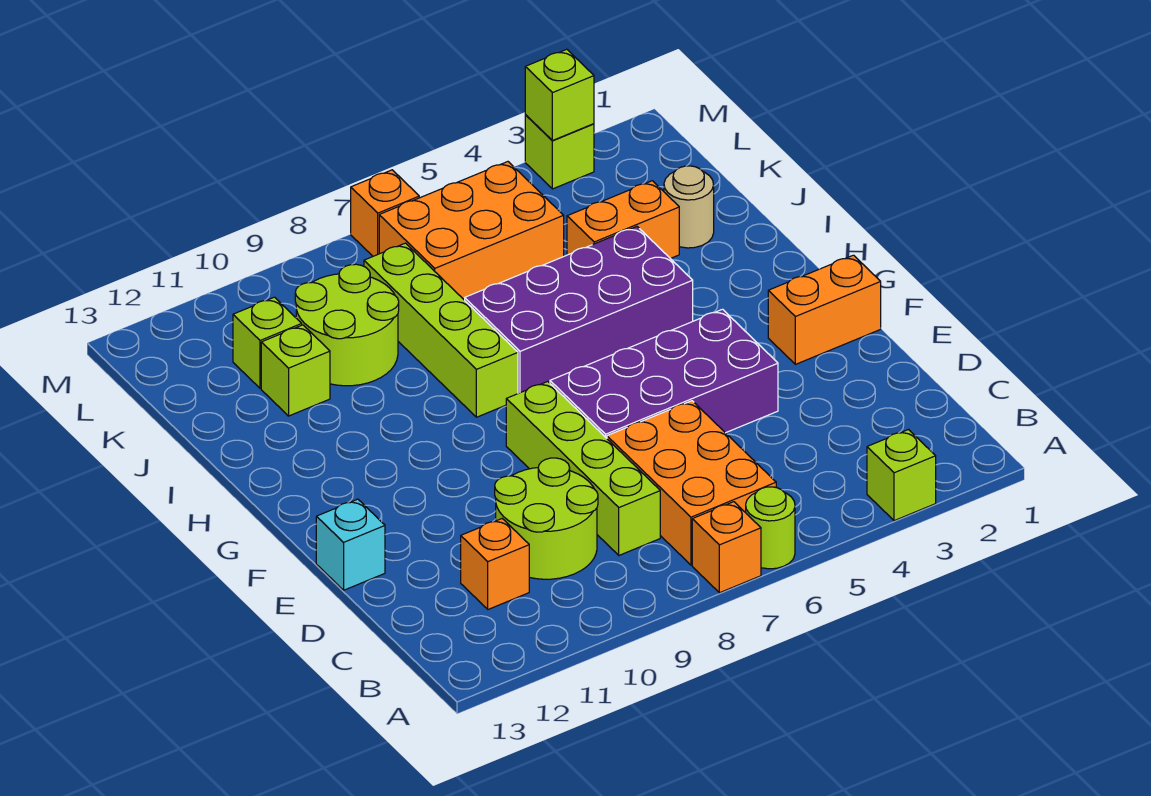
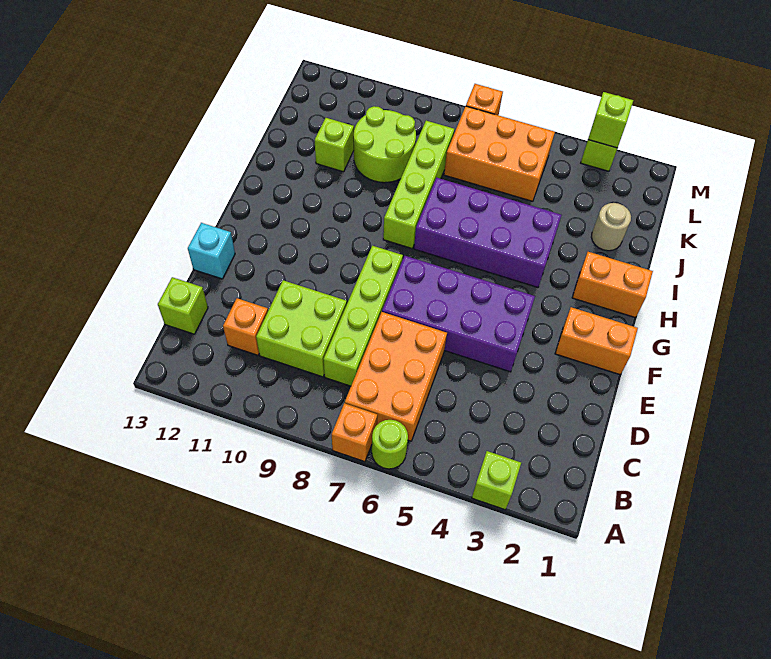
lime 2x2 round brick [495,458,598,579] -> lime 2x2 brick [256,280,347,377]
orange 1x2 brick [567,181,679,259] -> orange 1x2 brick moved to [572,252,653,318]
lime 1x1 brick [233,297,302,388] -> lime 1x1 brick moved to [158,277,208,334]

